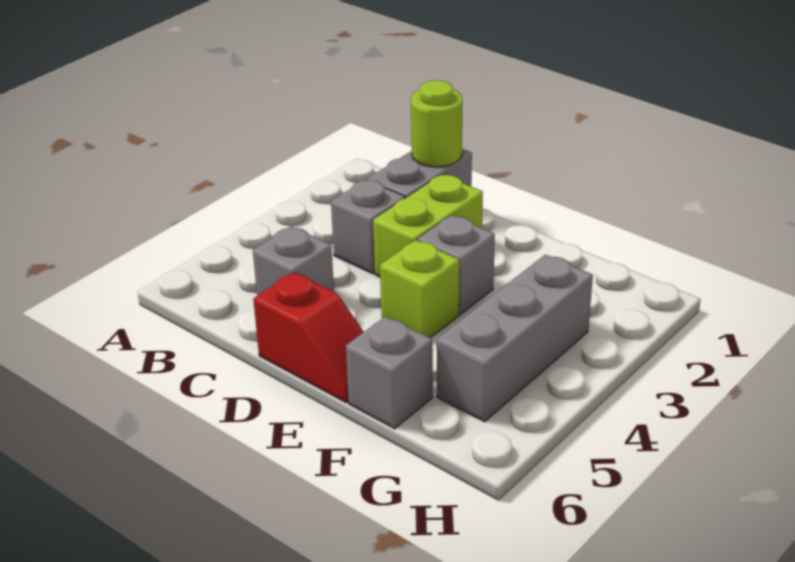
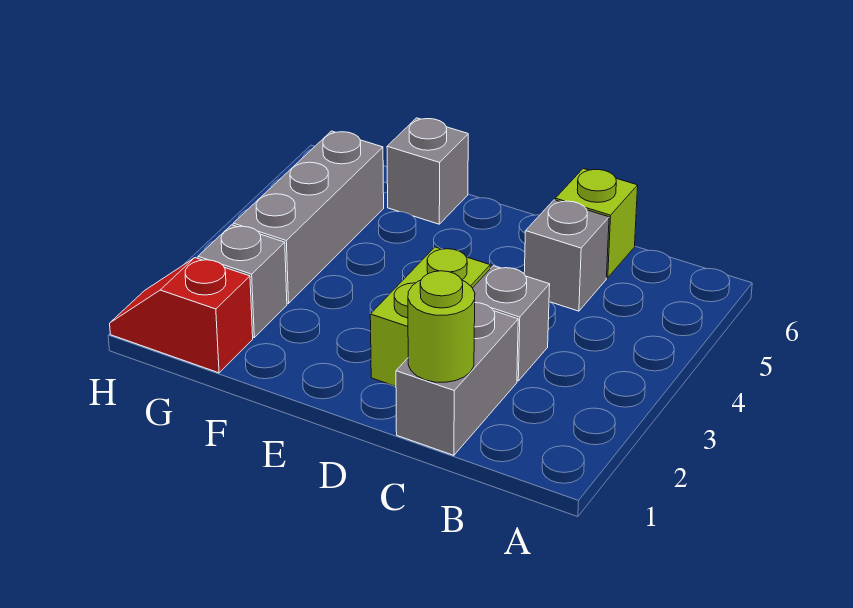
red 1x2 slope [253,272,363,403] -> red 1x2 slope moved to [110,258,253,373]
grey 1x1 brick [417,216,495,314] -> grey 1x1 brick moved to [198,225,287,337]
lime 1x1 brick [380,240,460,338] -> lime 1x1 brick moved to [555,168,638,278]

